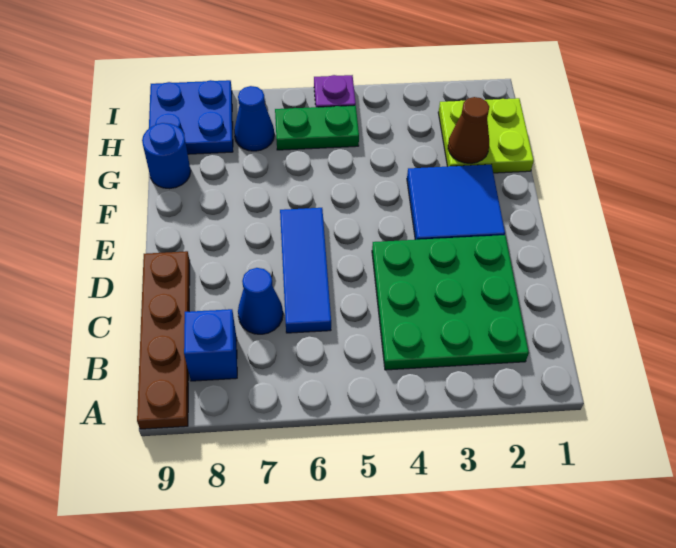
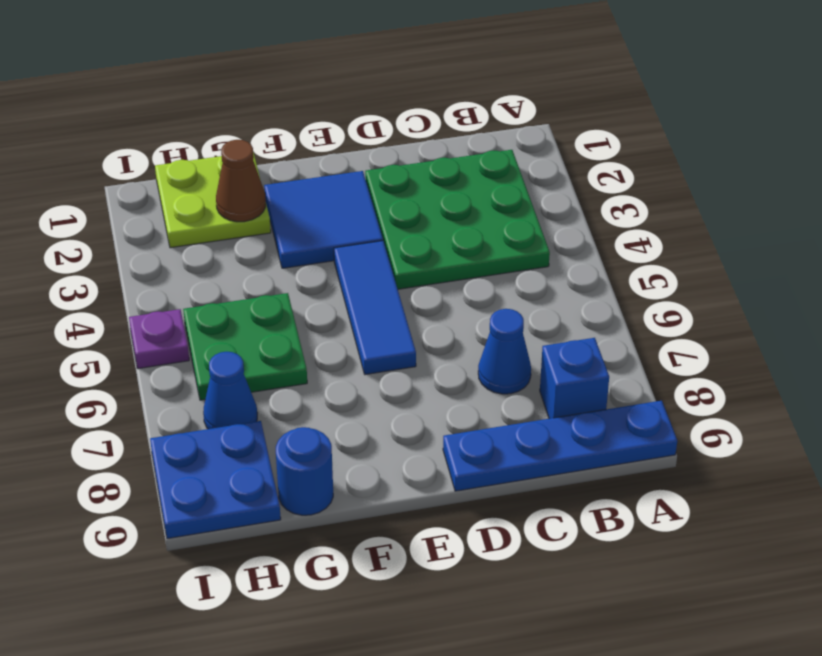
brown 1x4 plate [137,251,190,429] -> blue 1x4 plate [443,401,677,491]
blue 1x3 tile [280,208,331,333] -> blue 1x3 tile turned to [334,241,416,375]
green 1x2 plate [275,106,359,150] -> green 2x2 plate [183,293,307,400]

